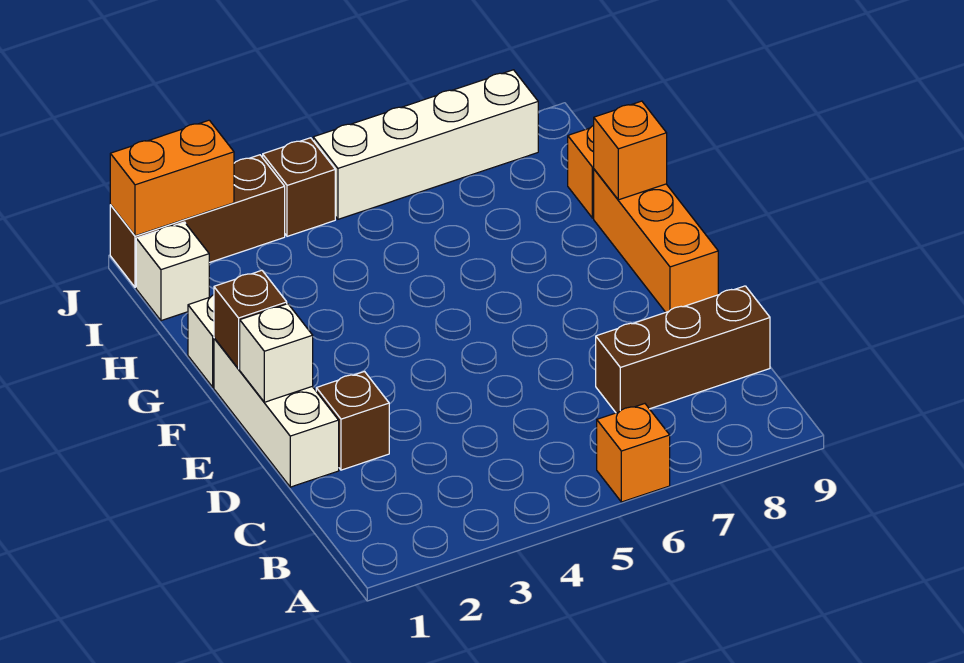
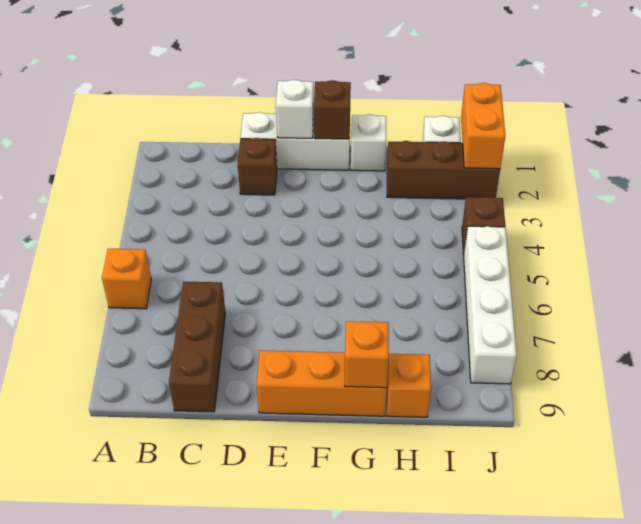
brown 1x3 brick [110,155,285,287] -> brown 1x3 brick turned to [387,141,500,199]

